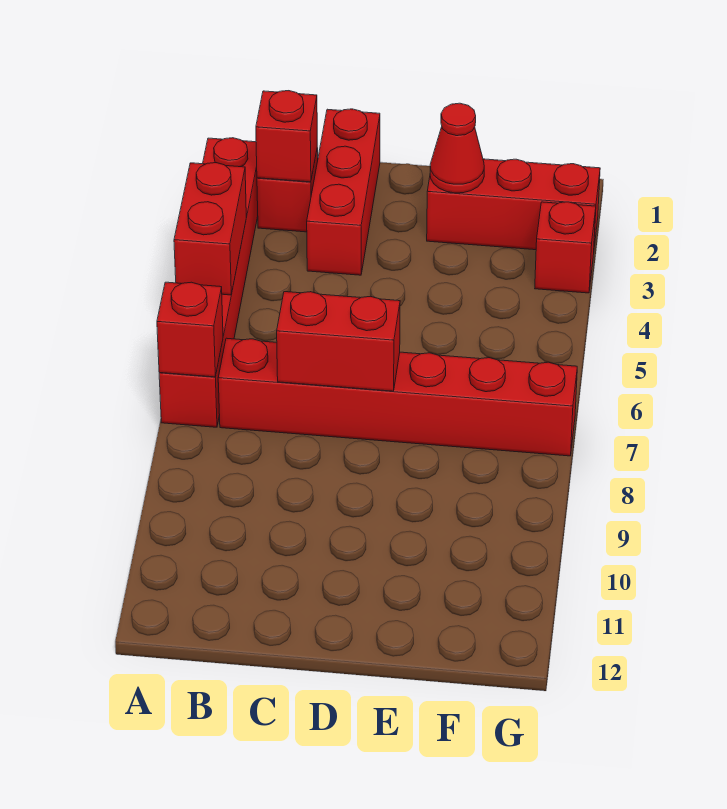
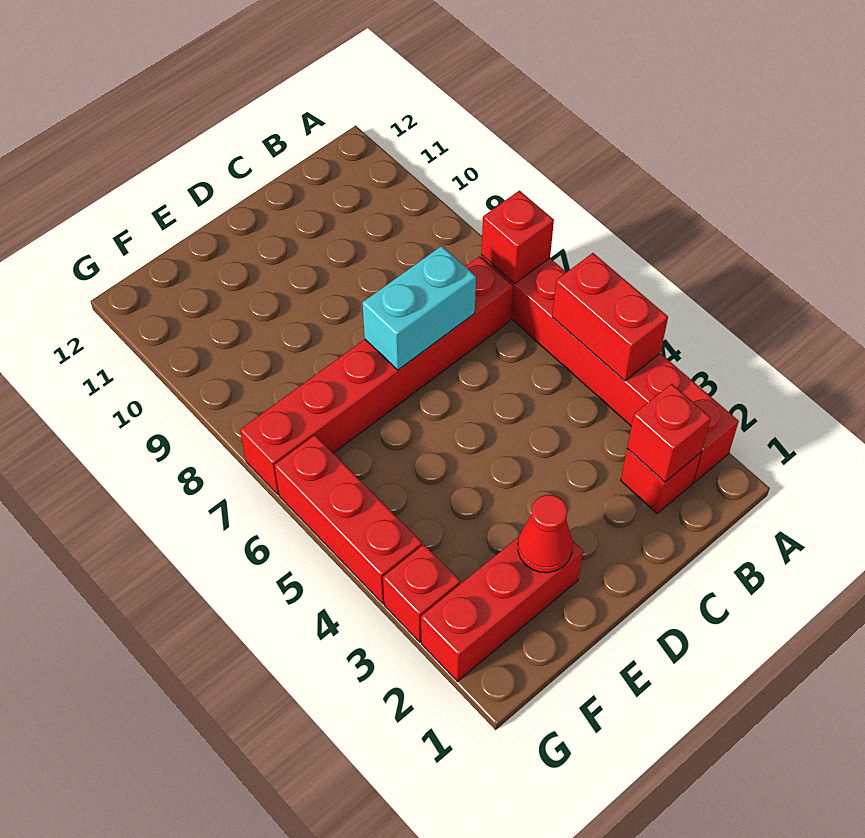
red 1x3 brick [307,109,380,275] -> red 1x3 brick moved to [274,435,422,604]
red 1x2 brick [277,292,400,391] -> cyan 1x2 brick [362,246,476,370]

